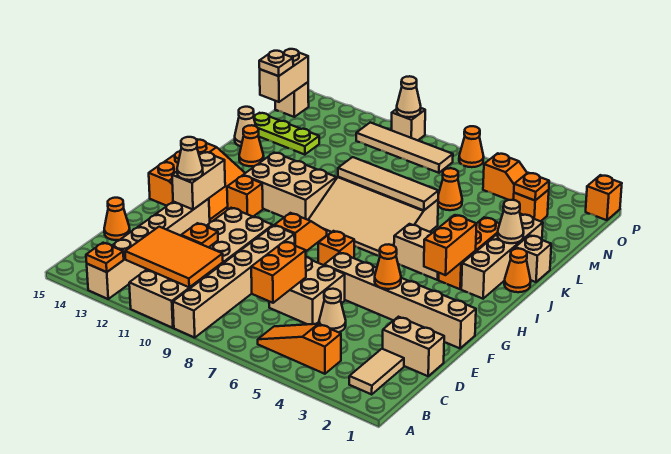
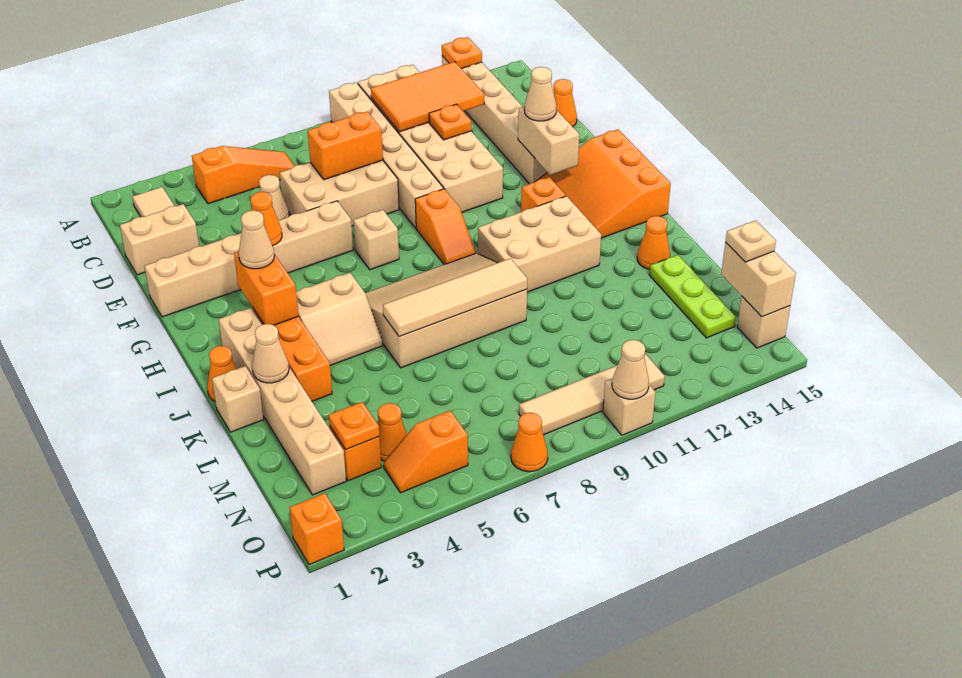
orange 1x2 brick [251,241,306,303] -> orange 1x2 brick turned to [308,112,383,180]
tan 2x2 brick [269,257,345,324] -> tan 2x3 brick [280,160,399,226]
orange 1x1 brick [318,231,354,265] -> tan 1x1 brick [353,210,399,270]
tan 1x4 brick [461,214,543,299] -> tan 1x6 brick [218,308,346,495]
tan 1x1 cone [235,107,256,146] -> tan 1x1 cone moved to [239,210,274,269]
orange 1x1 cone [438,168,462,210] -> orange 1x1 cone moved to [377,403,407,461]
lime 1x3 plate [254,113,319,155] -> lime 1x3 plate turned to [649,255,736,338]

